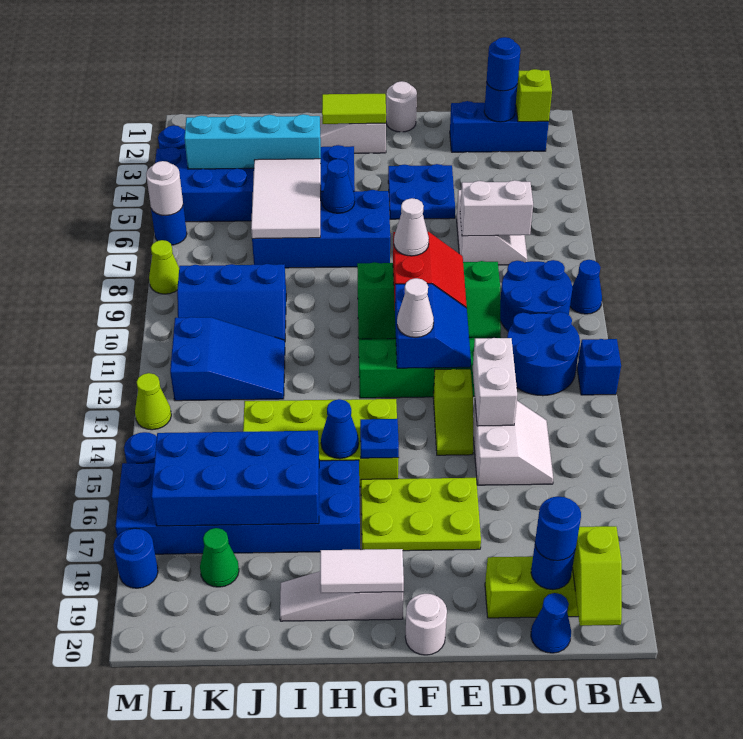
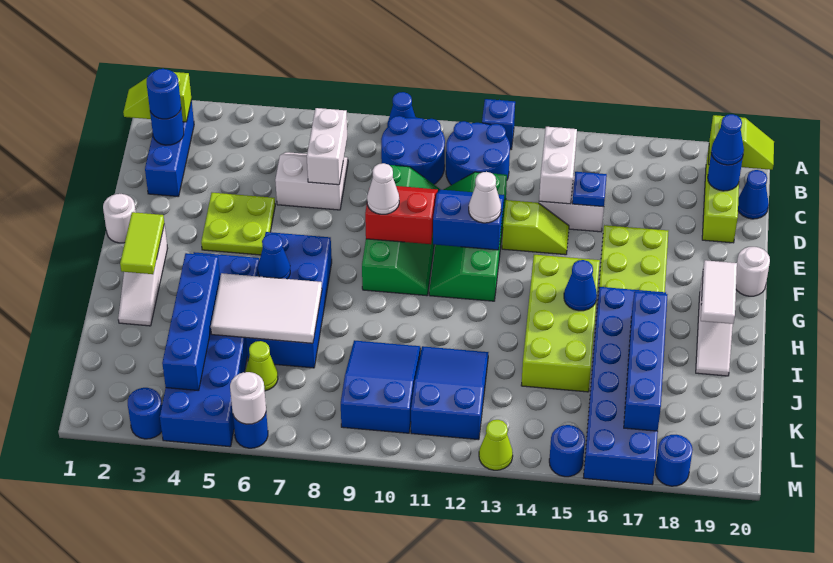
blue 1x1 round brick [535,496,581,561] -> blue 1x1 cone [711,114,744,165]
white 1x2 brick [473,338,517,426] -> white 1x2 brick turned to [539,127,577,204]
blue 2x2 plate [388,164,455,219] -> lime 2x2 plate [201,193,275,255]
blue 1x1 plate [360,419,399,458] -> blue 1x1 plate moved to [572,172,607,207]
cyan 1x4 brick [184,114,321,169] -> blue 1x4 brick [162,253,220,391]
blue 2x4 brick [151,431,319,526] -> blue 1x4 brick [624,292,667,431]
blue 2x3 slope [177,264,286,340] -> blue 2x3 slope turned to [341,340,420,433]
green 1x1 cone [200,528,239,587] -> none
lime 1x1 cone [149,240,179,294] -> lime 1x1 cone moved to [245,341,278,391]

